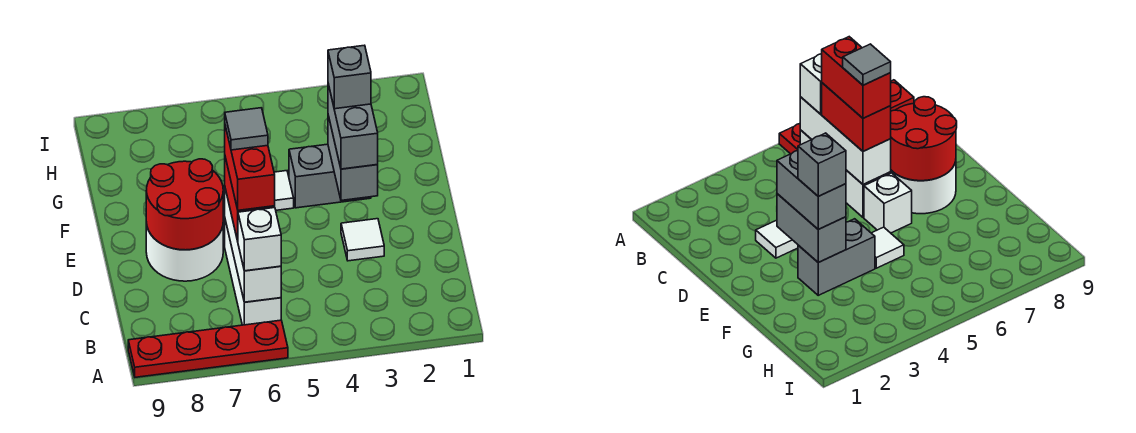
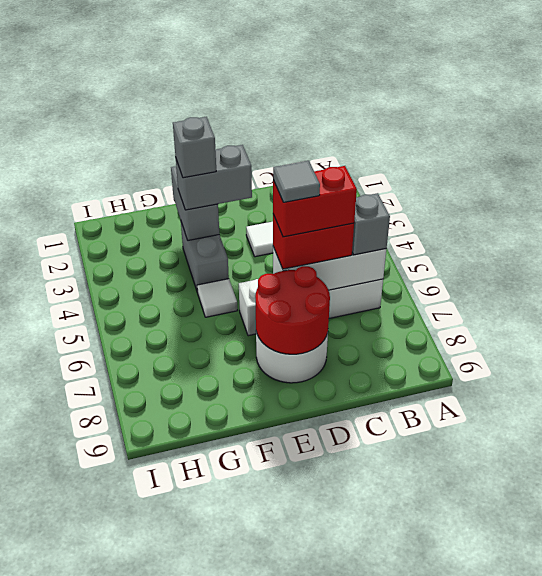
red 1x4 plate [128,320,288,377] -> none
white 1x1 brick [238,208,281,271] -> grey 1x1 brick [352,193,390,255]
grey 1x2 brick [328,116,378,200] -> grey 1x2 brick turned to [171,166,219,240]

